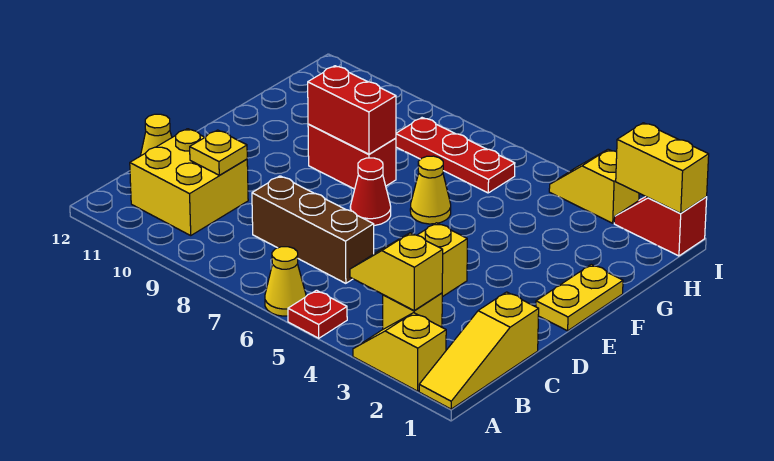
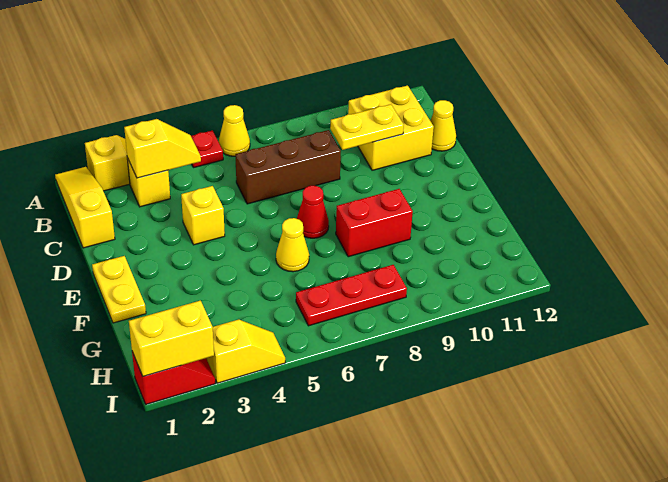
yellow 1x1 plate [190,130,247,175] -> yellow 1x2 plate [330,104,404,150]
red 1x2 brick [308,66,396,154] -> none

